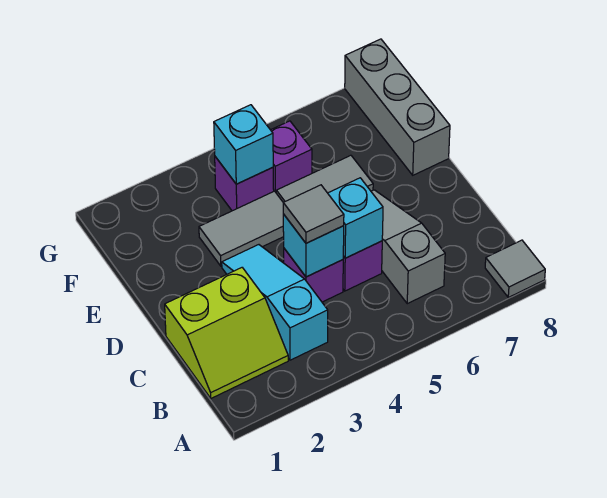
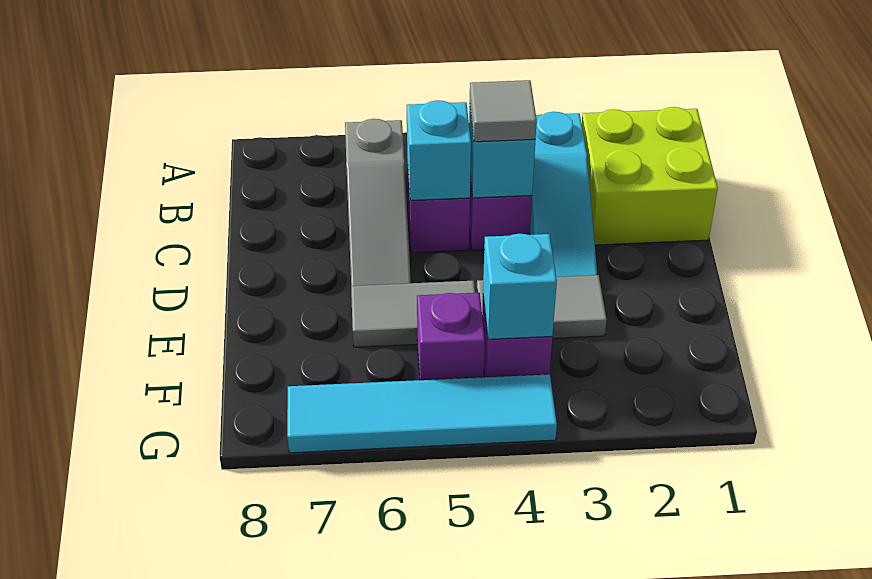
grey 1x1 tile [485,240,545,297] -> none
lime 2x2 slope [165,268,288,398] -> lime 2x2 brick [582,107,718,245]
grey 1x3 brick [345,39,450,175] -> none
none -> cyan 1x4 tile [287,374,557,453]

